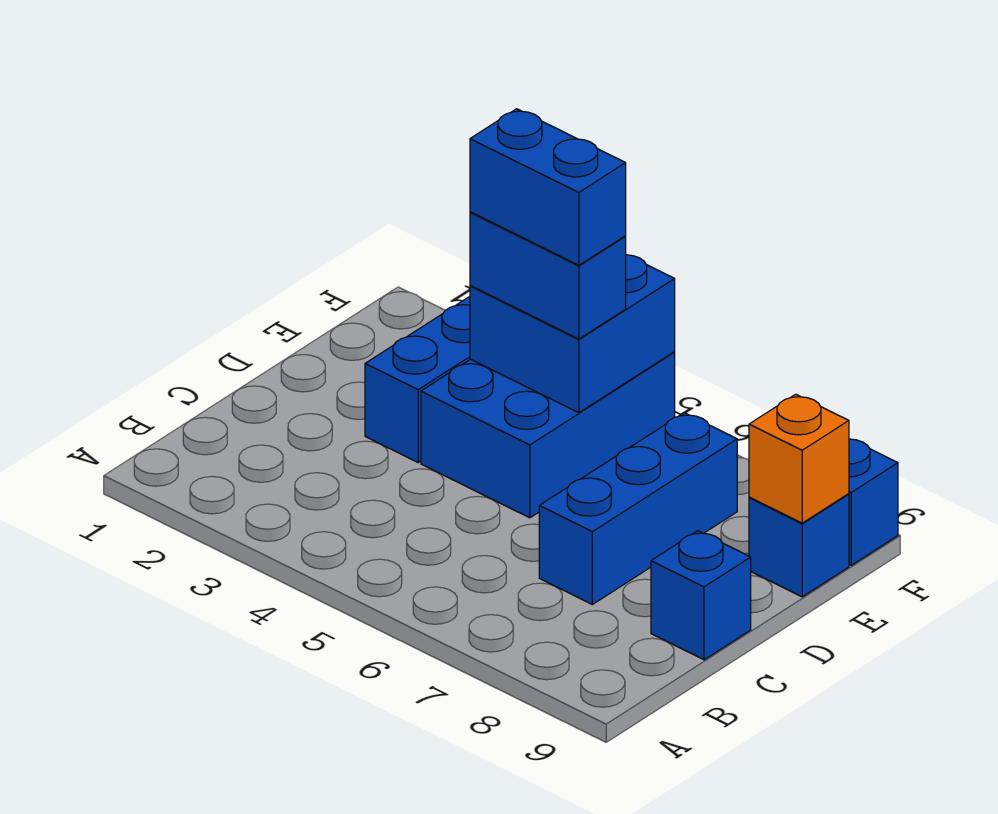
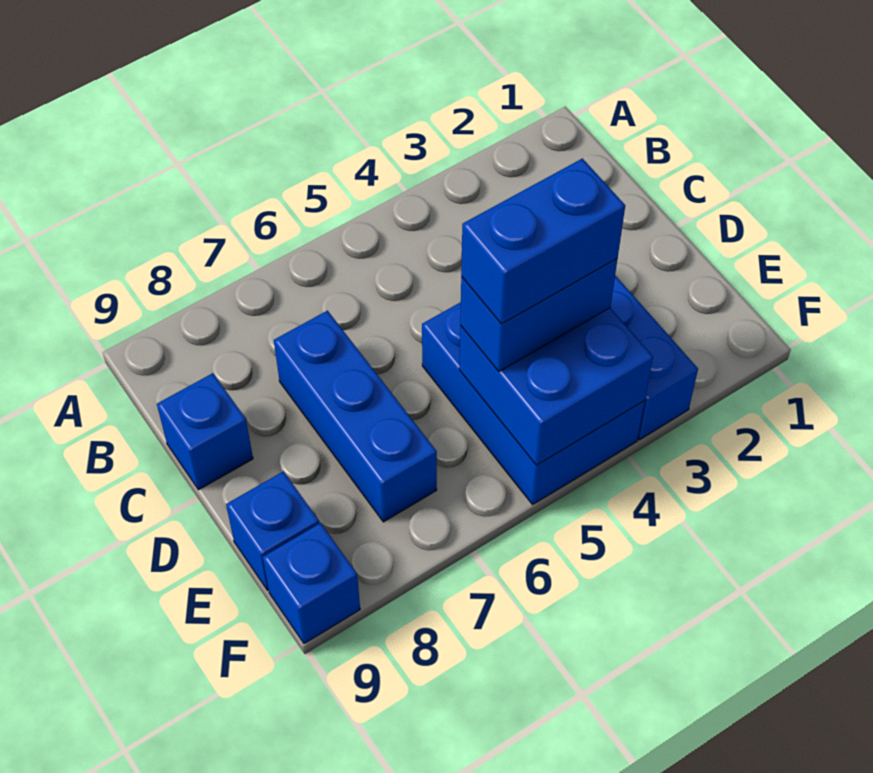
orange 1x1 brick [749,394,849,523] -> none

